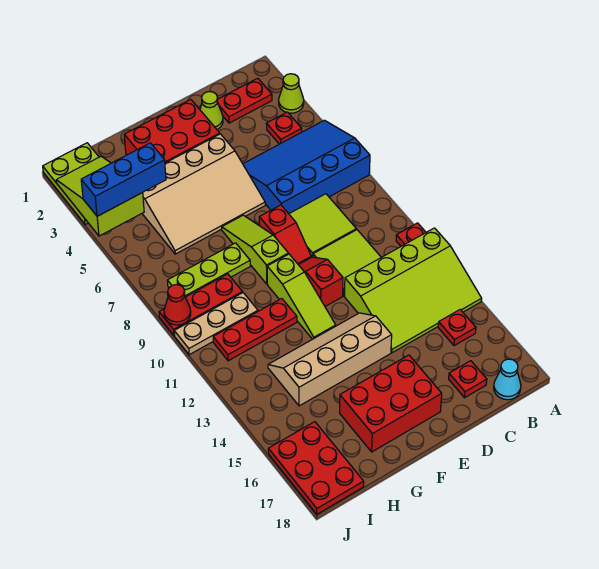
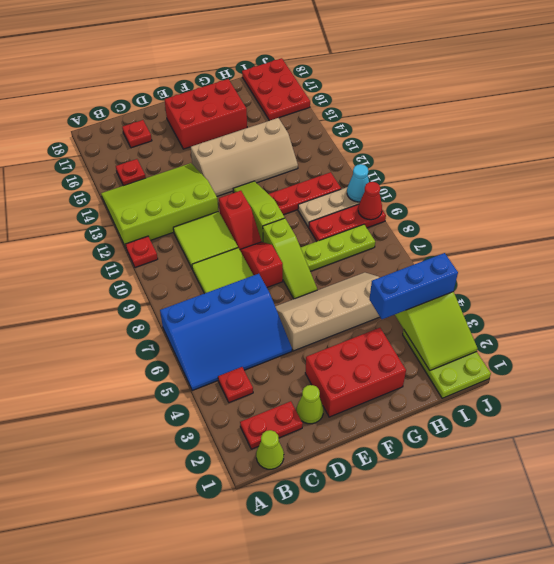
lime 1x1 cone [279,74,304,113] -> lime 1x1 cone moved to [256,430,284,469]
cyan 1x1 cone [494,359,521,400] -> cyan 1x1 cone moved to [347,164,369,202]
tan 3x4 slope [142,134,265,254] -> tan 2x4 slope [275,272,380,351]

